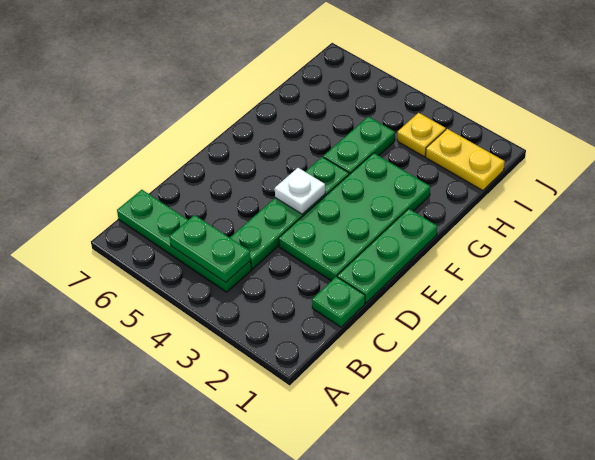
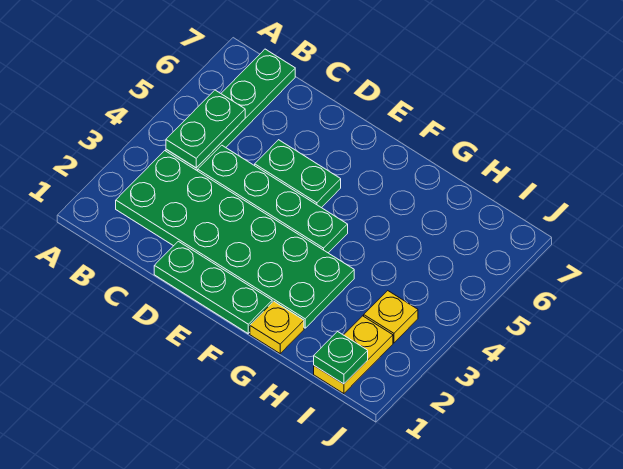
green 1x1 plate [312,277,365,327] -> green 1x1 plate moved to [314,332,368,384]
green 2x4 plate [279,153,430,281] -> green 2x6 plate [116,151,354,328]
white 1x1 plate [275,168,325,214] -> none
none -> yellow 1x1 plate [250,301,304,353]
green 1x2 plate [323,117,395,174] -> green 1x2 plate moved to [255,140,341,208]

